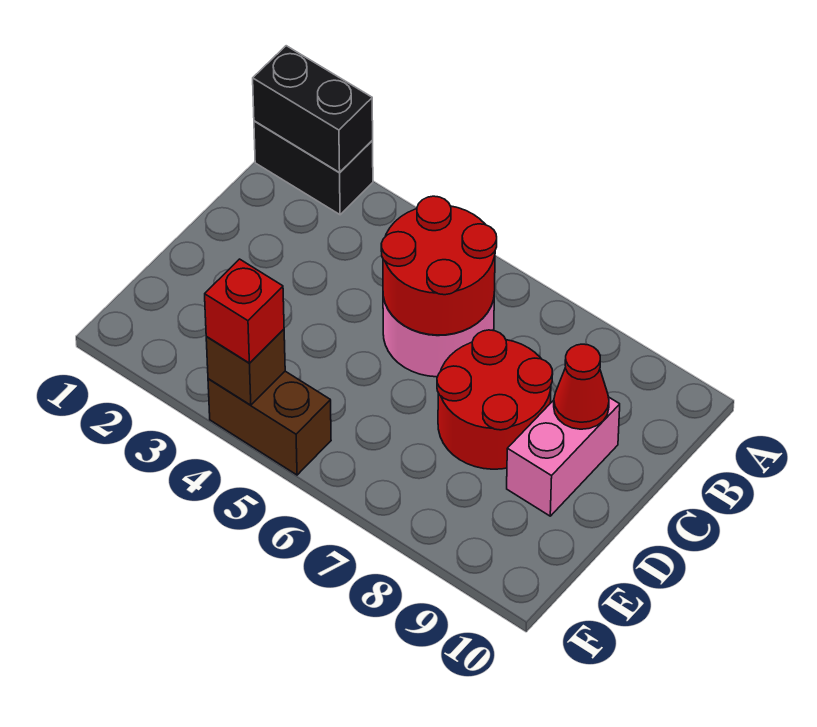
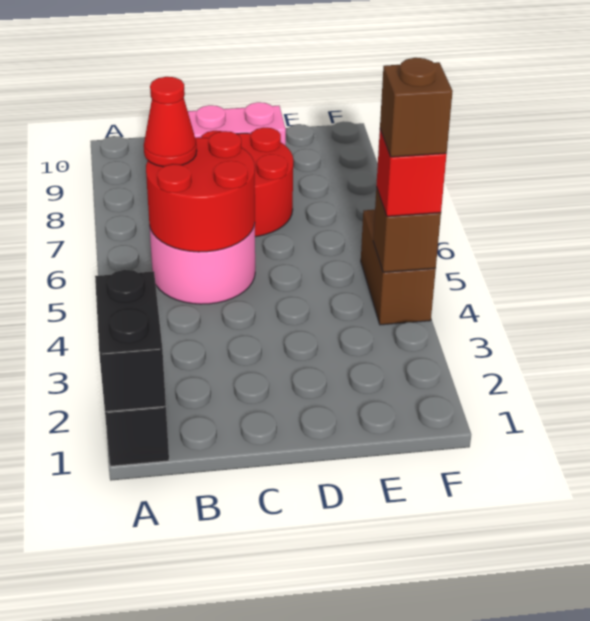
red 1x1 cone [554,344,609,429] -> red 1x1 cone moved to [144,77,197,167]
none -> brown 1x1 brick [380,58,453,157]

